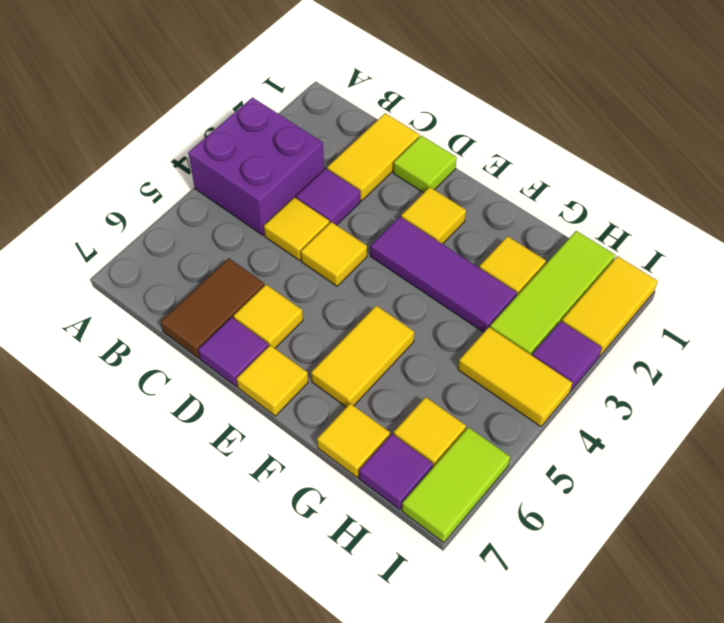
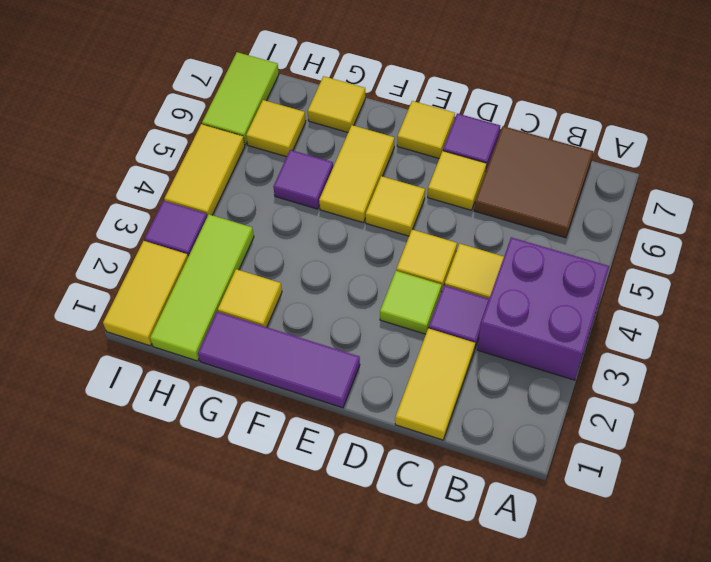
brown 1x2 tile [161,258,264,358] -> brown 2x2 tile [474,126,593,238]
lime 1x1 tile [393,136,457,193] -> lime 1x1 tile moved to [380,271,442,334]
yellow 1x1 tile [401,187,466,244] -> yellow 1x1 tile moved to [366,176,425,236]
purple 1x3 tile [370,217,517,332] -> purple 1x3 tile moved to [198,312,360,408]
yellow 1x2 tile [458,327,572,427] -> yellow 1x2 tile turned to [164,124,245,217]
purple 1x1 tile [359,434,433,510] -> purple 1x1 tile moved to [273,150,333,209]

